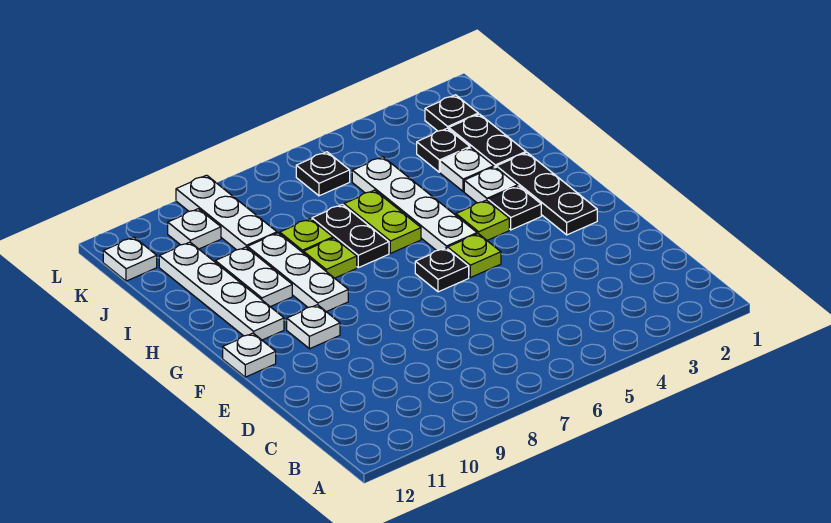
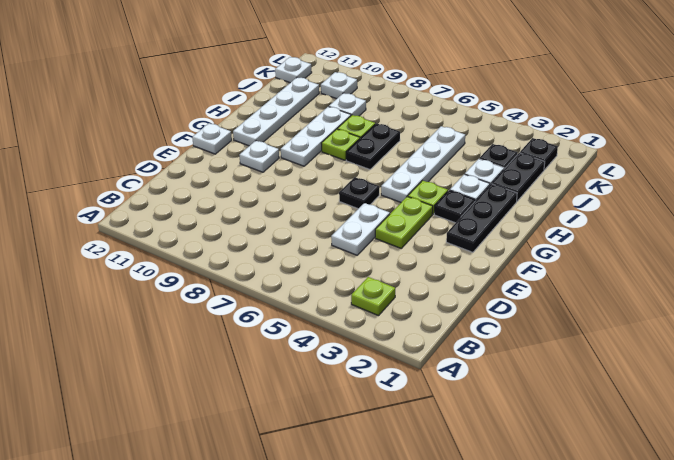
lime 1x1 plate [448,234,501,278] -> lime 1x1 plate moved to [351,277,395,316]
lime 1x2 plate [344,190,421,253] -> lime 1x2 plate moved to [375,196,433,248]
white 1x2 plate [215,247,292,307] -> white 1x2 plate moved to [331,203,390,255]
white 1x3 plate [176,175,277,250] -> white 1x1 plate [329,93,366,116]
black 1x1 plate [296,152,350,196] -> none

